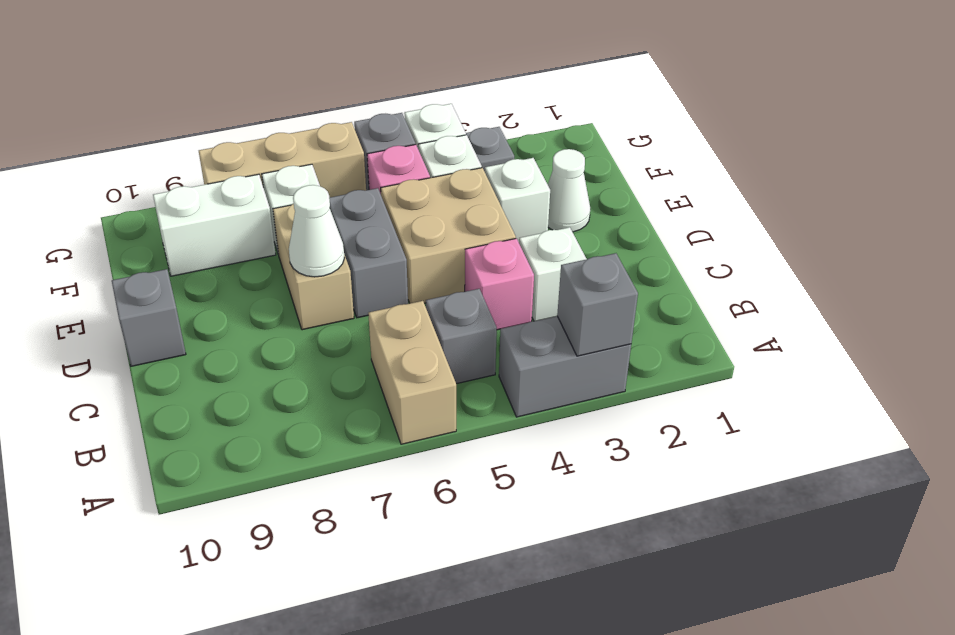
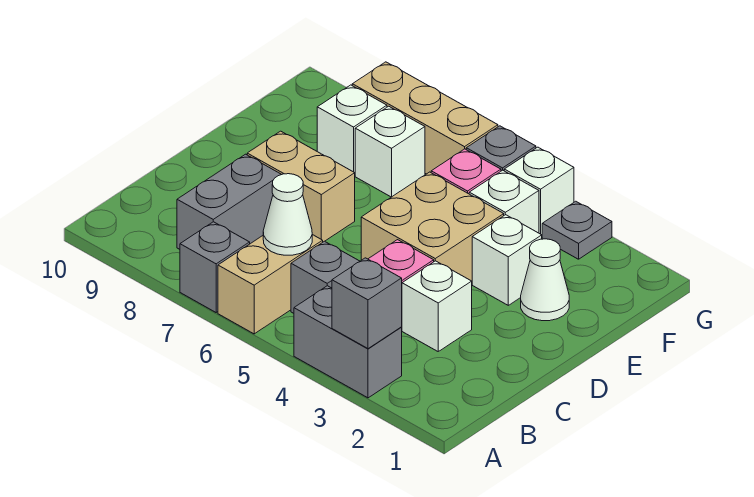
grey 1x2 brick [329,188,408,318] -> grey 1x2 brick moved to [177,154,281,249]
tan 1x2 brick [273,203,354,330] -> tan 1x2 brick turned to [247,131,355,242]
white 1x1 cone [289,185,345,277] -> white 1x1 cone moved to [263,174,312,255]
grey 1x1 brick [112,269,186,366] -> grey 1x1 brick moved to [180,222,250,312]
white 1x2 brick [153,174,276,276] -> white 1x1 brick [317,85,387,173]

